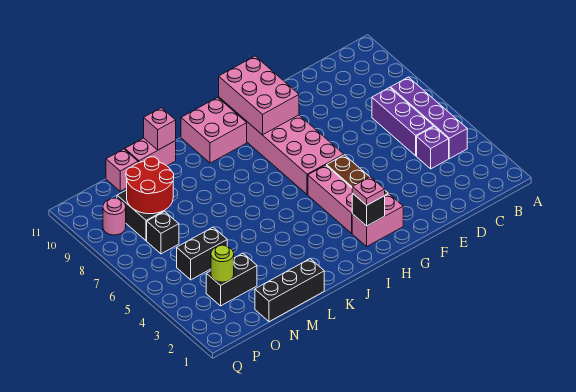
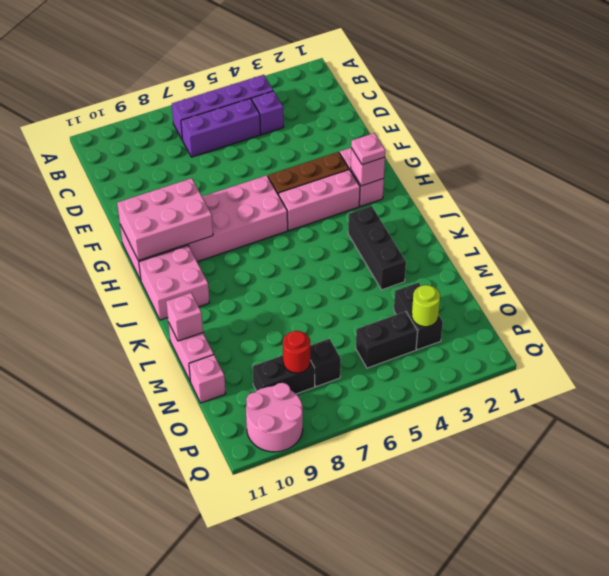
black 1x1 brick [352,193,385,226] -> pink 1x1 brick [351,148,385,186]
black 1x3 brick [255,259,324,322] -> black 1x3 brick moved to [348,206,406,290]
black 1x2 brick [177,227,227,280] -> black 1x2 brick turned to [356,311,418,368]
red 2x2 round brick [126,157,174,214] -> red 1x1 round brick [283,331,310,373]
pink 1x1 round brick [103,198,126,235] -> pink 2x2 round brick [246,383,303,452]

